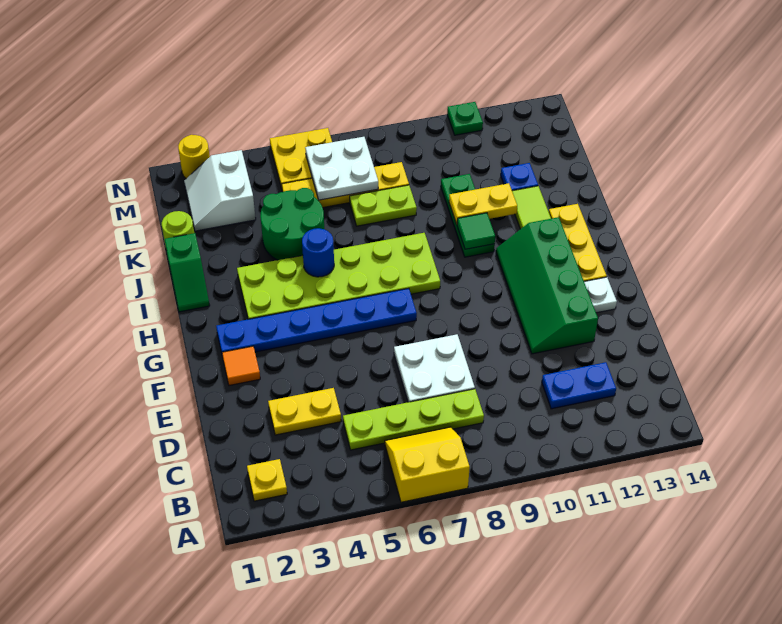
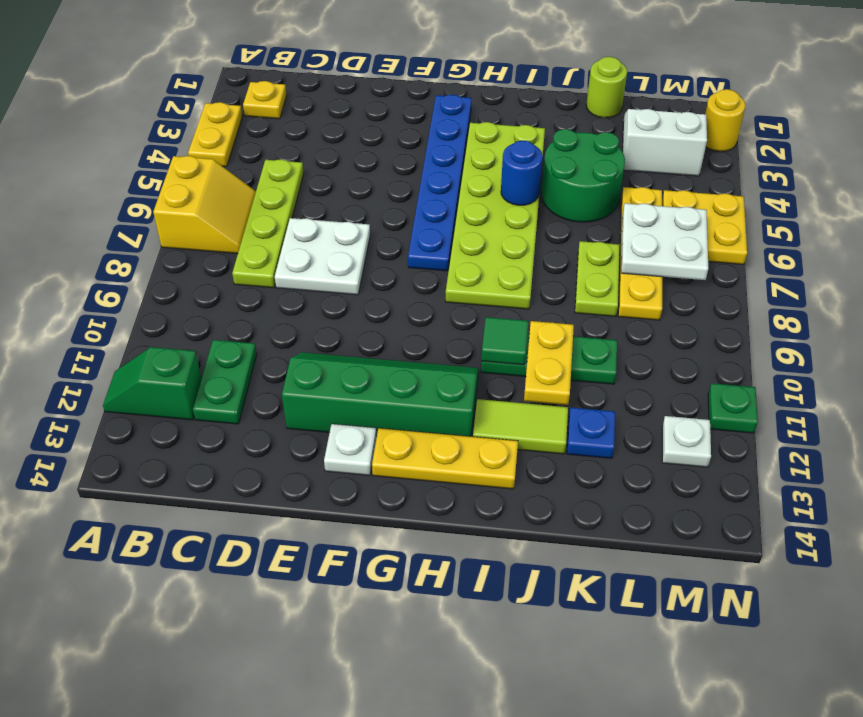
blue 1x2 plate [542,362,616,409] -> green 1x2 plate [193,340,257,424]
yellow 1x2 plate [268,388,341,435] -> yellow 1x2 plate moved to [188,102,242,167]
orange 1x1 tile [222,346,260,385] -> none
green 1x2 slope [165,233,210,312] -> green 1x2 slope moved to [103,347,202,420]
none -> white 1x1 plate [662,416,711,467]

